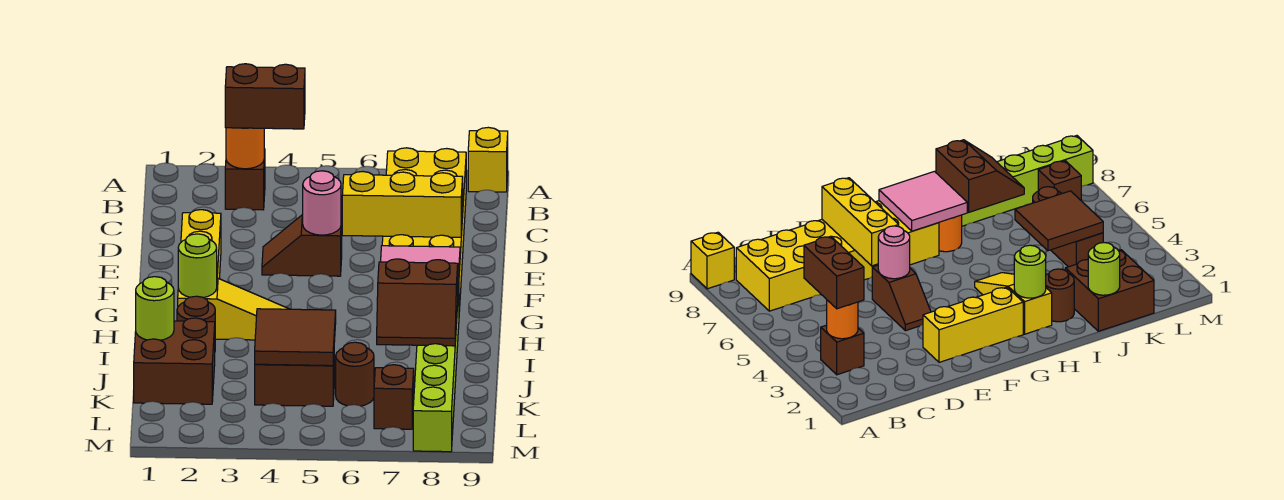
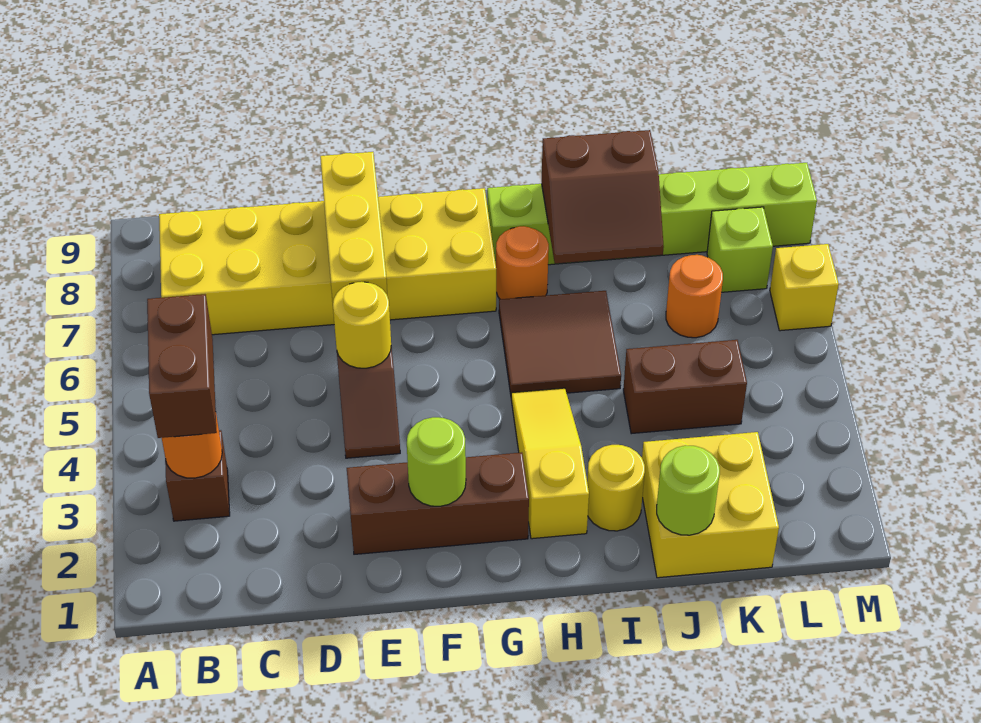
yellow 1x1 brick [468,127,508,192] -> yellow 1x1 brick moved to [770,244,839,331]
yellow 1x3 brick [181,210,221,278] -> brown 1x3 brick [347,452,529,554]
pink 1x1 round brick [303,171,341,235] -> yellow 1x1 round brick [333,282,391,368]
pink 2x2 tile [381,246,460,288] -> none
lime 1x1 round brick [178,234,217,298] -> lime 1x1 round brick moved to [407,417,466,506]
brown 1x1 round brick [177,296,215,322] -> yellow 1x1 round brick [587,445,645,531]
brown 2x2 slope [377,259,458,346] -> brown 2x2 slope turned to [542,130,664,264]
brown 2x2 brick [134,318,215,404] -> yellow 2x2 brick [642,432,779,578]
brown 2x2 tile [255,309,336,366] -> brown 2x2 tile moved to [499,291,621,394]
brown 1x2 brick [255,359,334,406] -> brown 1x2 brick turned to [623,340,747,434]
brown 1x1 round brick [336,342,374,406] -> orange 1x1 round brick [666,255,723,338]
brown 1x1 brick [374,365,414,429] -> lime 1x1 brick [707,207,773,292]

